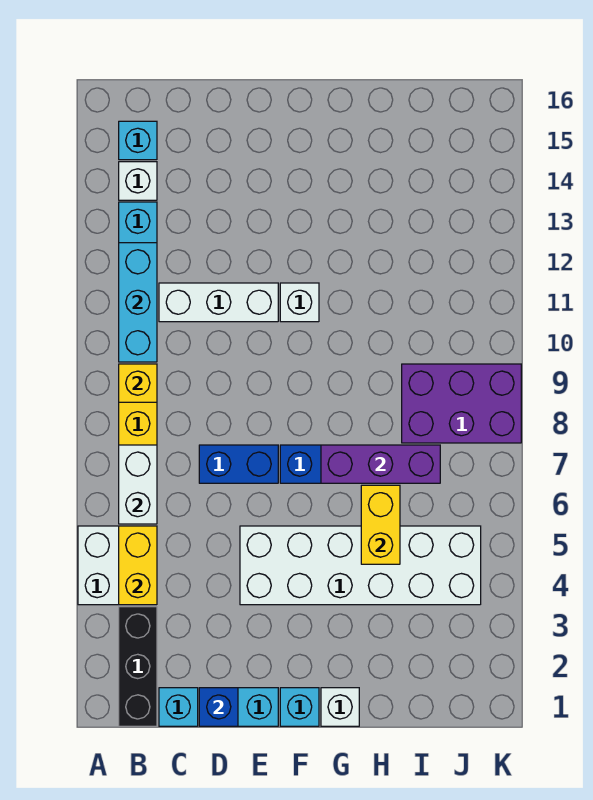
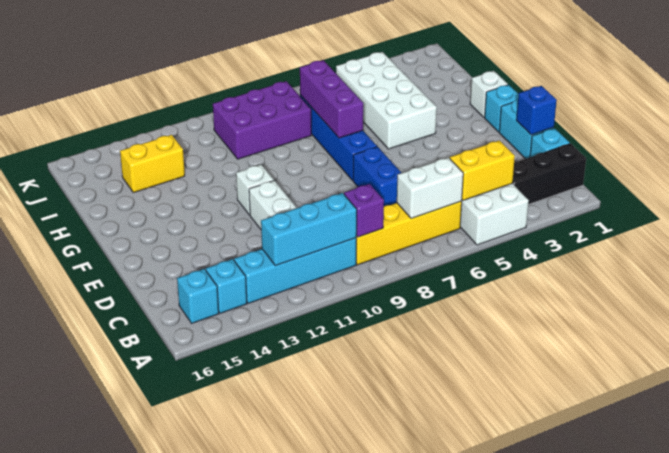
yellow 1x1 brick [119,364,157,402] -> purple 1x1 brick [344,184,384,237]
white 1x1 brick [119,162,157,200] -> cyan 1x1 brick [206,259,247,313]
white 2x6 brick [240,526,481,605] -> white 2x4 brick [336,52,437,149]
yellow 1x2 brick [361,485,400,564] -> yellow 1x2 brick moved to [120,135,185,193]
purple 2x3 brick [402,364,521,443] -> purple 2x3 brick turned to [213,81,311,159]

